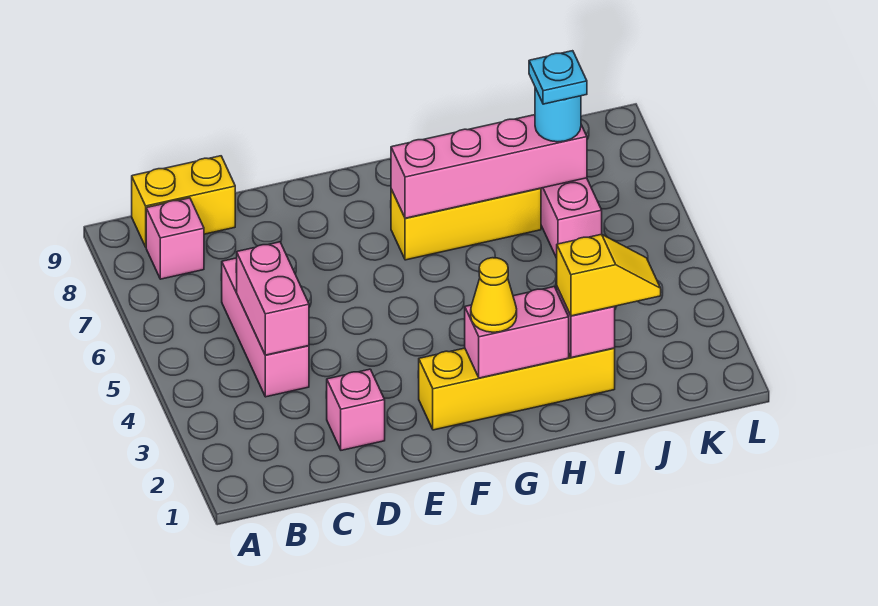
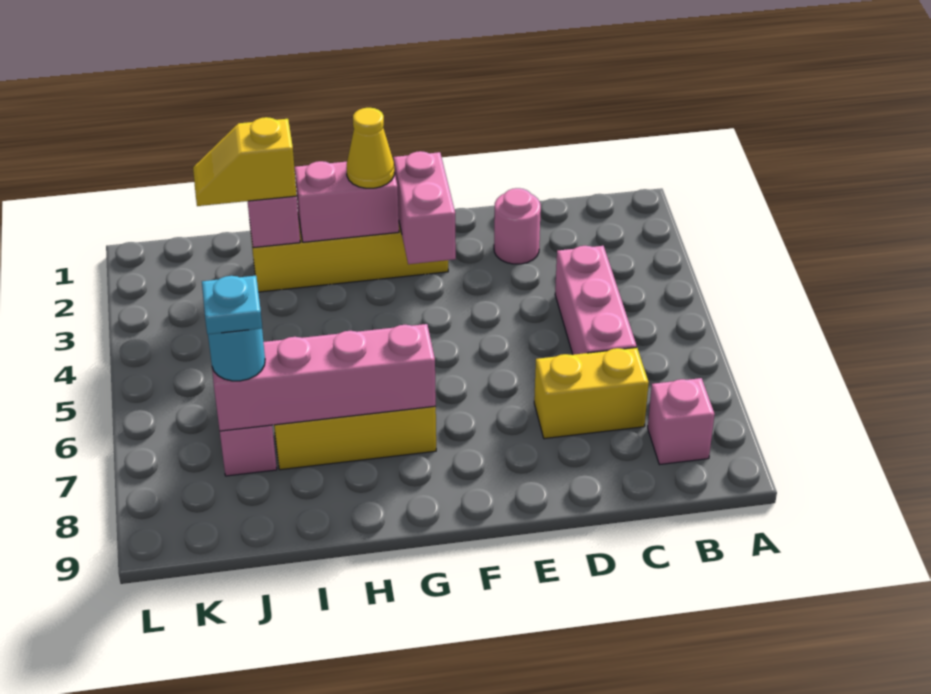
yellow 1x2 brick [132,156,235,247] -> yellow 1x2 brick moved to [534,347,649,439]
pink 1x2 brick [236,242,309,355] -> pink 1x2 brick moved to [394,151,456,264]
pink 1x1 brick [326,369,385,450] -> pink 1x1 round brick [494,188,541,264]

